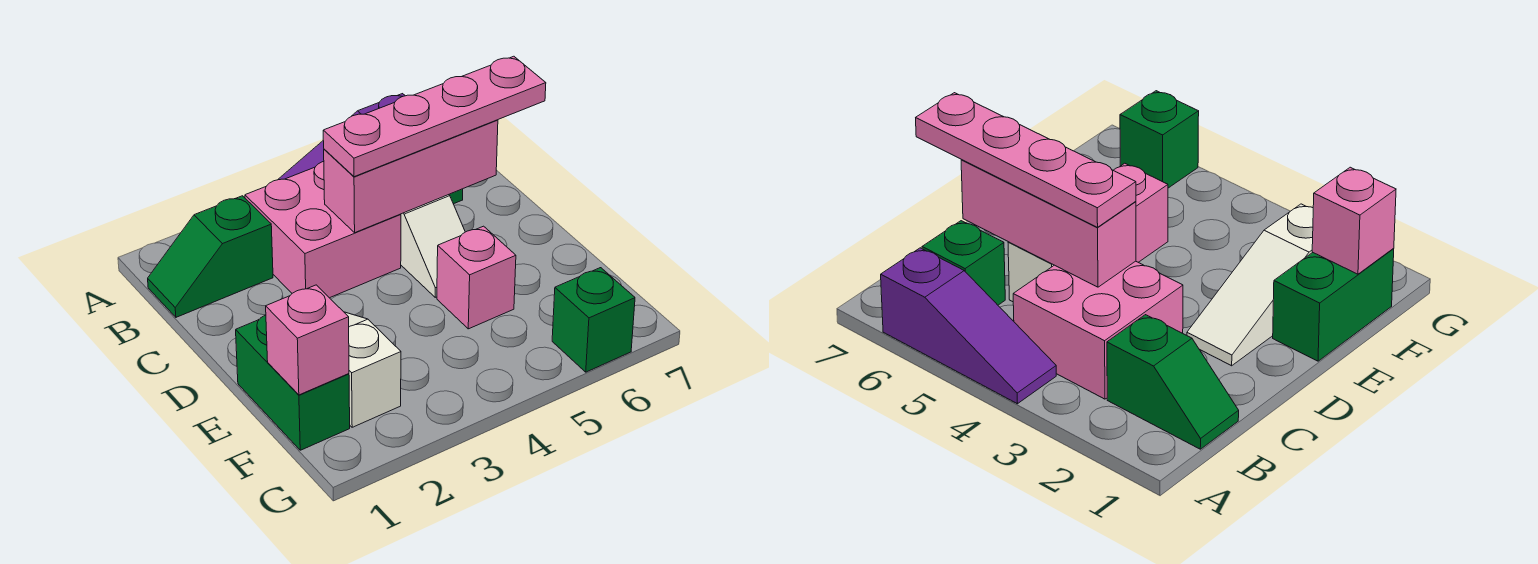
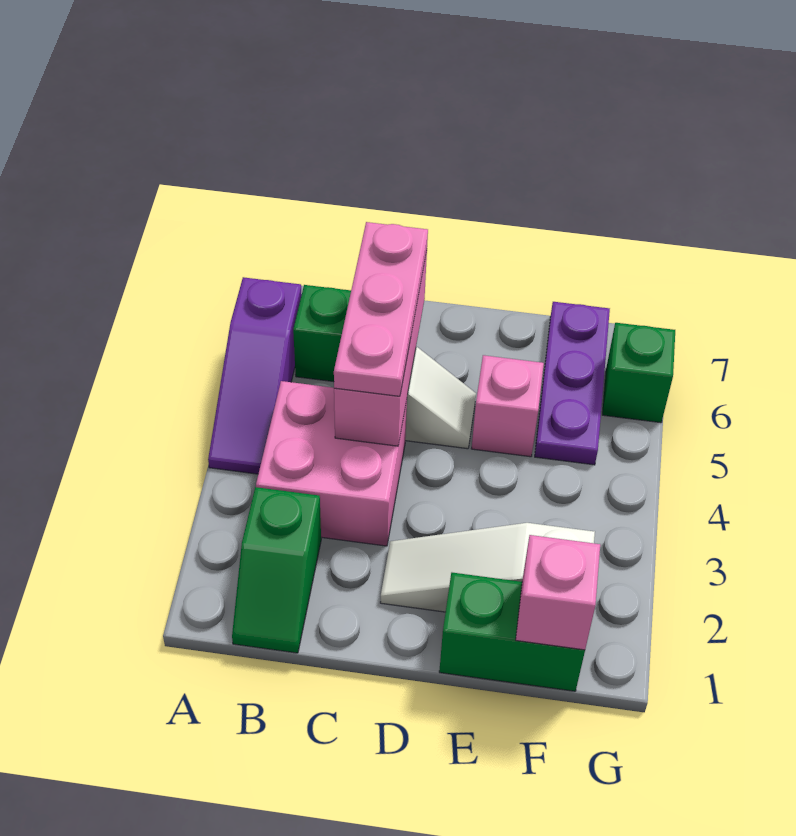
pink 1x4 plate [323,56,546,177] -> pink 1x3 plate [334,222,428,396]
none -> purple 1x3 plate [535,302,610,465]

